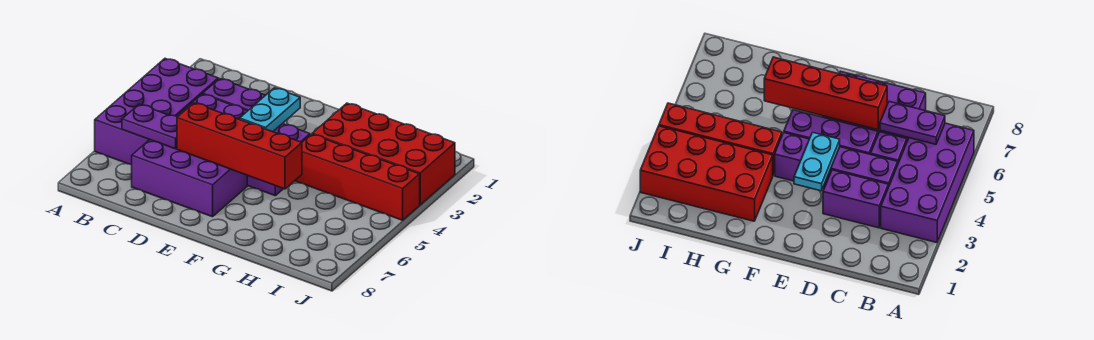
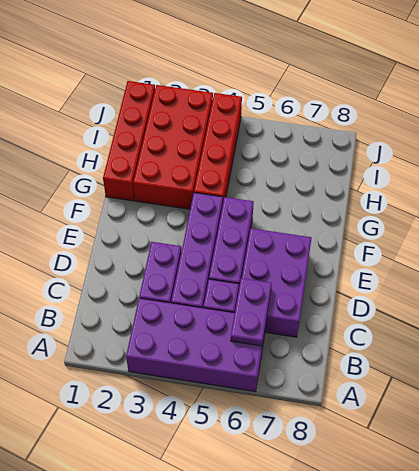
red 1x4 brick [177,103,302,189] -> red 1x4 brick moved to [103,81,155,201]
cyan 1x2 plate [240,88,300,132] -> none

